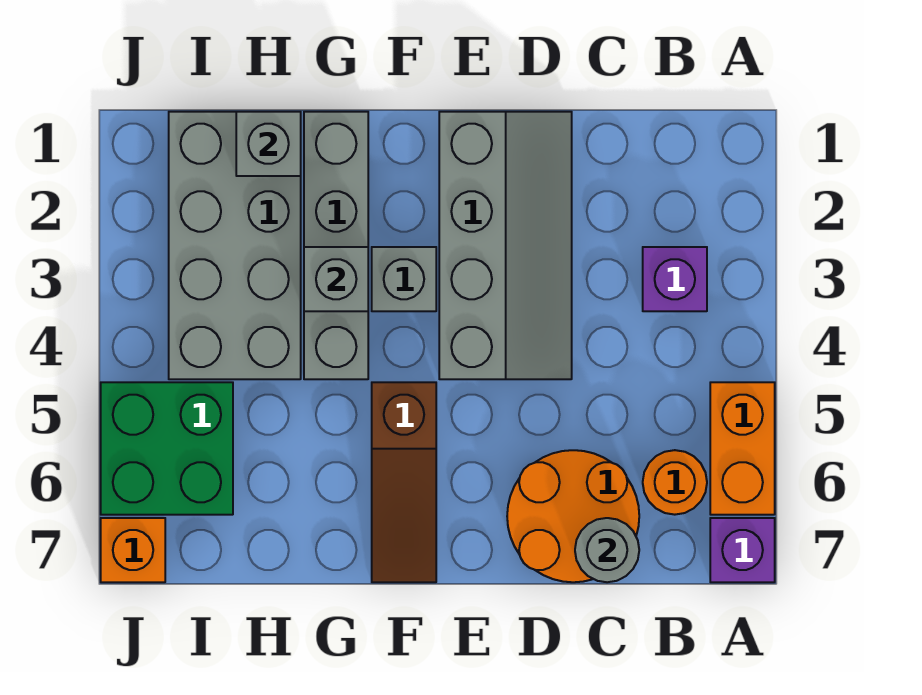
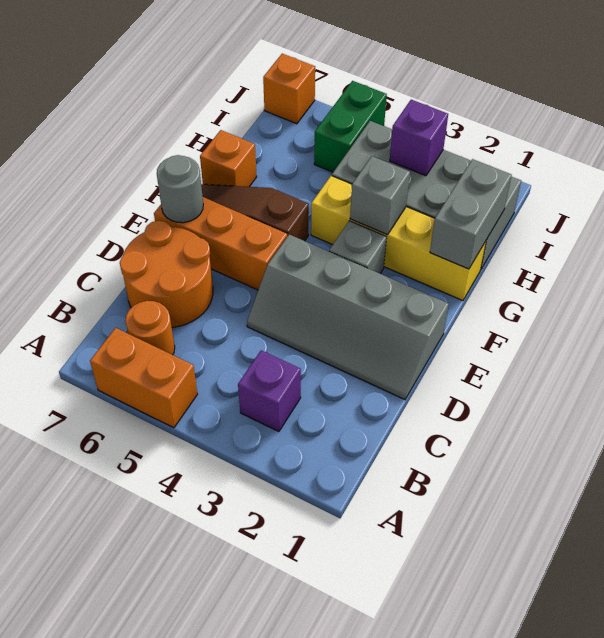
purple 1x1 brick [710,518,775,582] -> purple 1x1 brick moved to [390,100,448,176]
grey 1x1 round brick [575,518,639,582] -> grey 1x1 round brick moved to [157,155,203,223]
none -> orange 1x3 brick [154,197,287,290]
grey 1x4 brick [304,112,368,379] -> yellow 1x4 brick [311,176,486,301]
none -> orange 1x1 brick [200,130,257,187]
grey 1x1 brick [236,112,301,176] -> grey 1x2 brick [430,159,512,269]
green 2x2 brick [101,382,233,515] -> green 1x2 brick [314,81,387,172]

